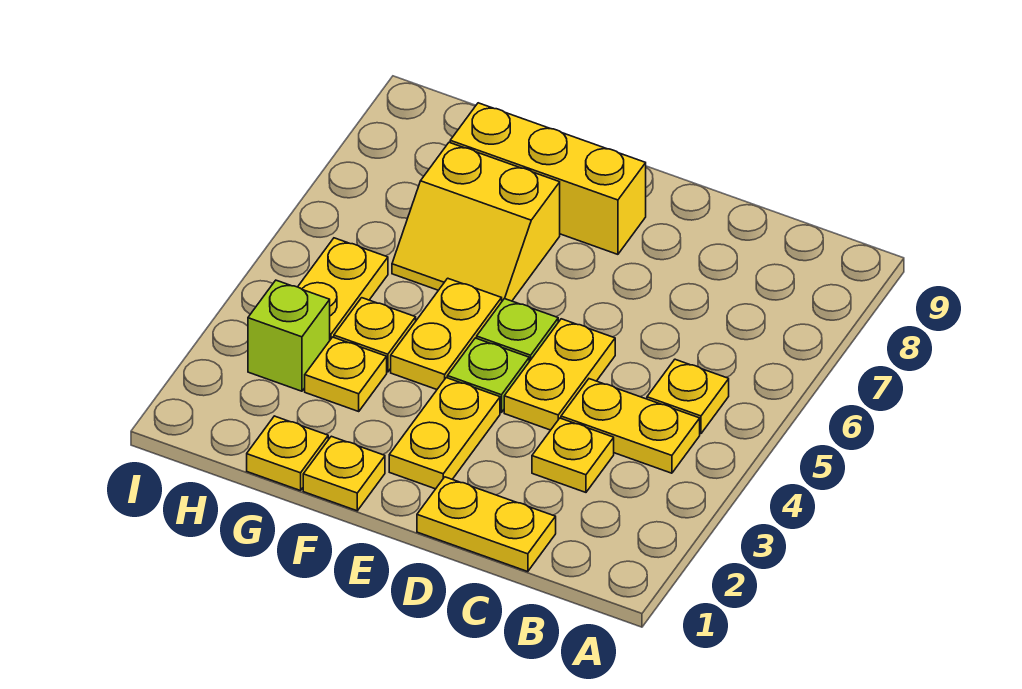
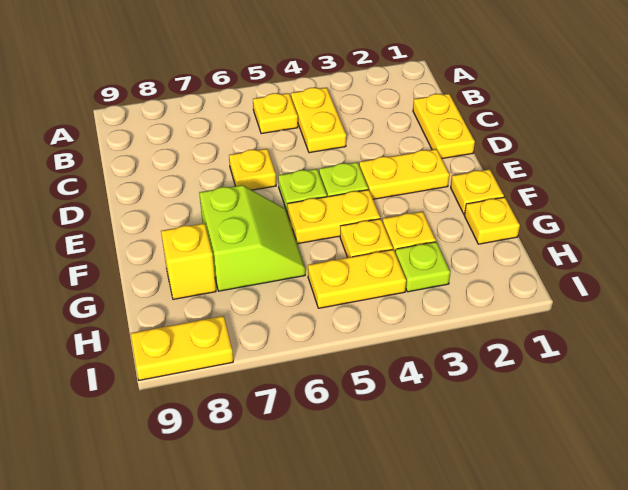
yellow 1x1 plate [532,418,614,492] -> yellow 1x1 plate moved to [229,149,276,190]
yellow 1x2 plate [504,319,615,430] -> yellow 1x2 plate moved to [131,316,233,380]
yellow 1x3 brick [450,103,646,254] -> yellow 1x1 brick [161,223,216,299]
yellow 2x2 slope [392,142,560,301] -> lime 2x2 slope [199,185,305,291]
lime 1x1 brick [248,280,330,391] -> lime 1x1 plate [395,242,450,292]

